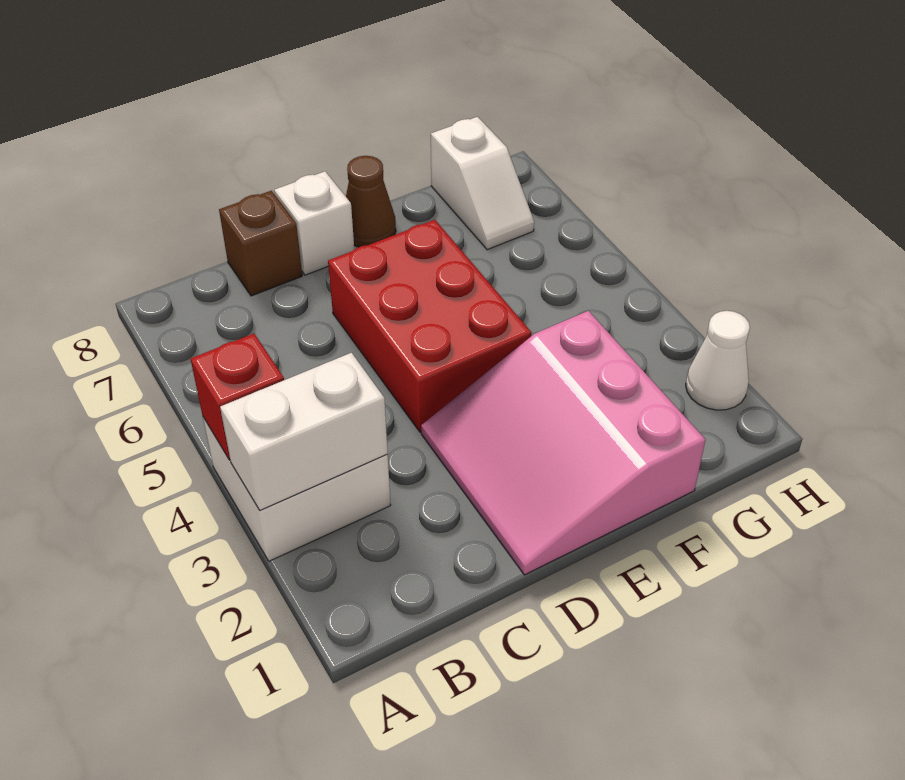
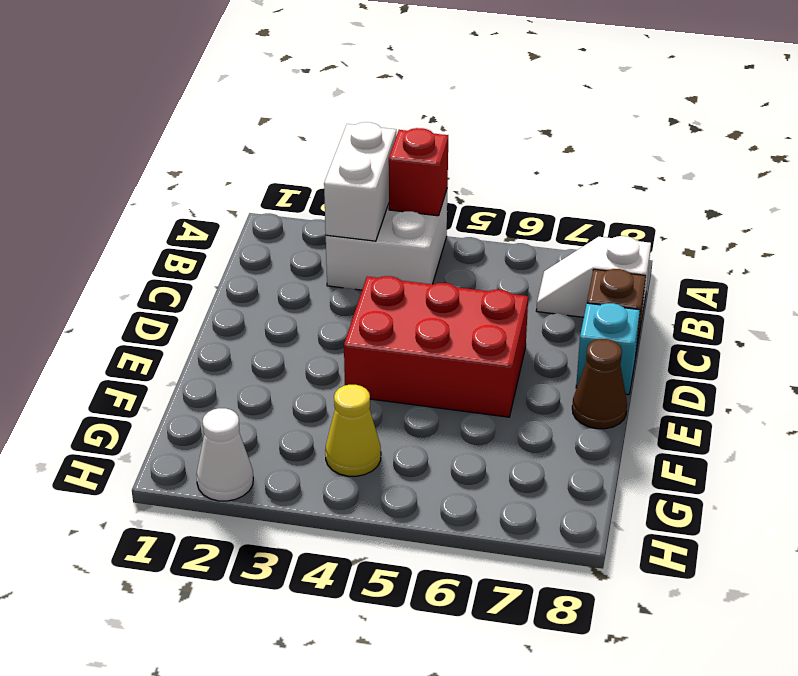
pink 3x3 slope [421,311,705,575] -> none
white 1x1 brick [274,171,354,275] -> cyan 1x1 brick [576,303,640,395]
none -> yellow 1x1 cone [325,385,381,476]
white 1x2 slope [431,117,534,250] -> white 1x2 slope moved to [536,236,651,321]

